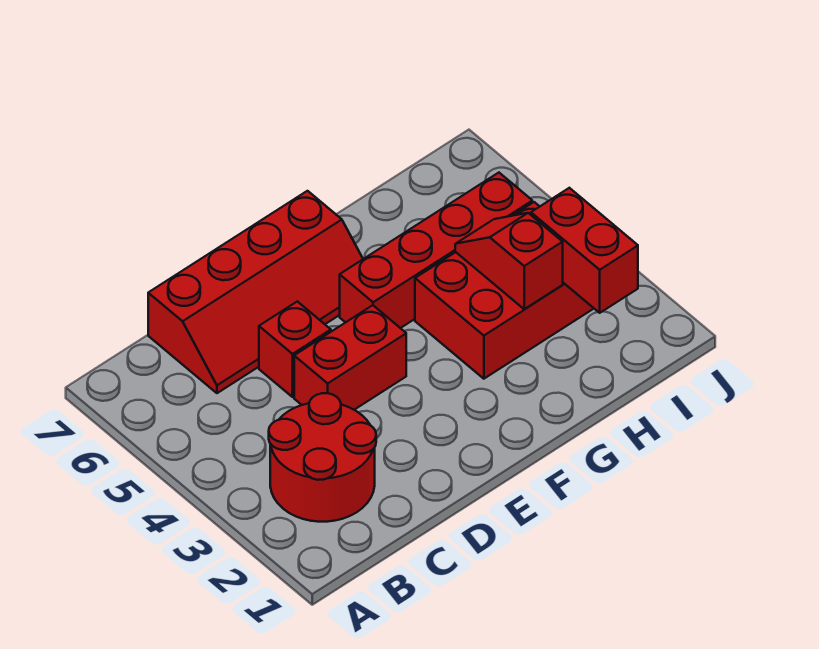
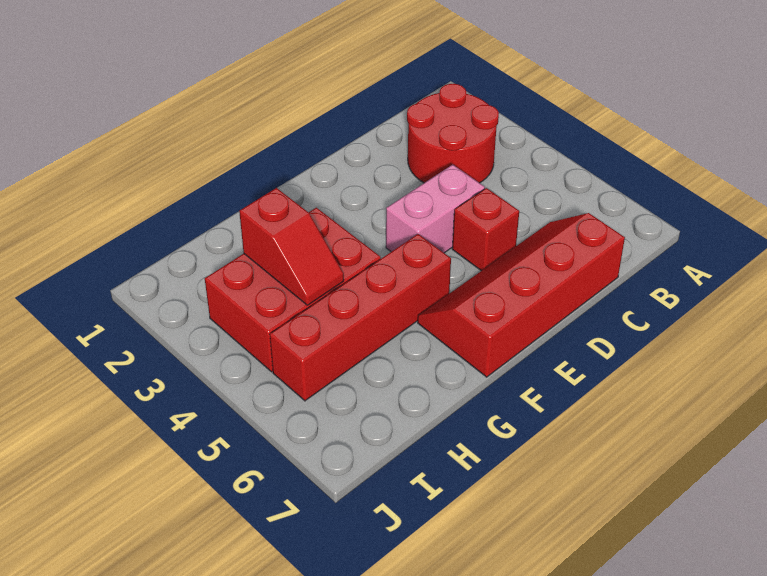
red 1x2 brick [294,305,406,410] -> pink 1x2 brick [386,165,485,253]
red 1x2 brick [531,188,638,313] -> none

